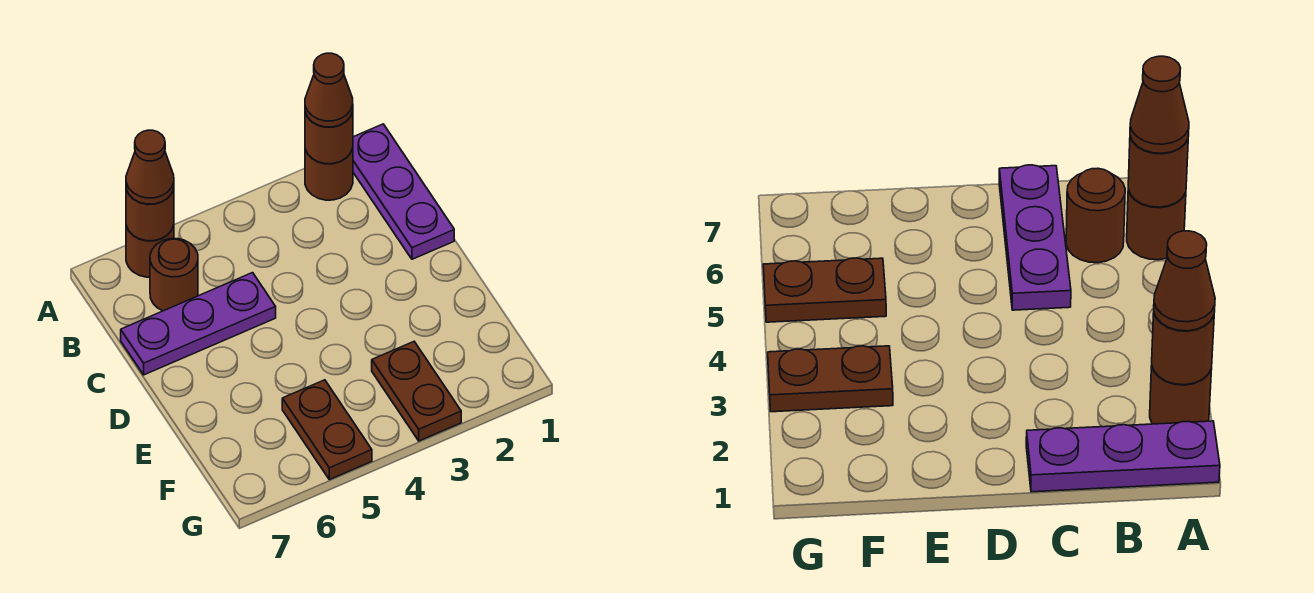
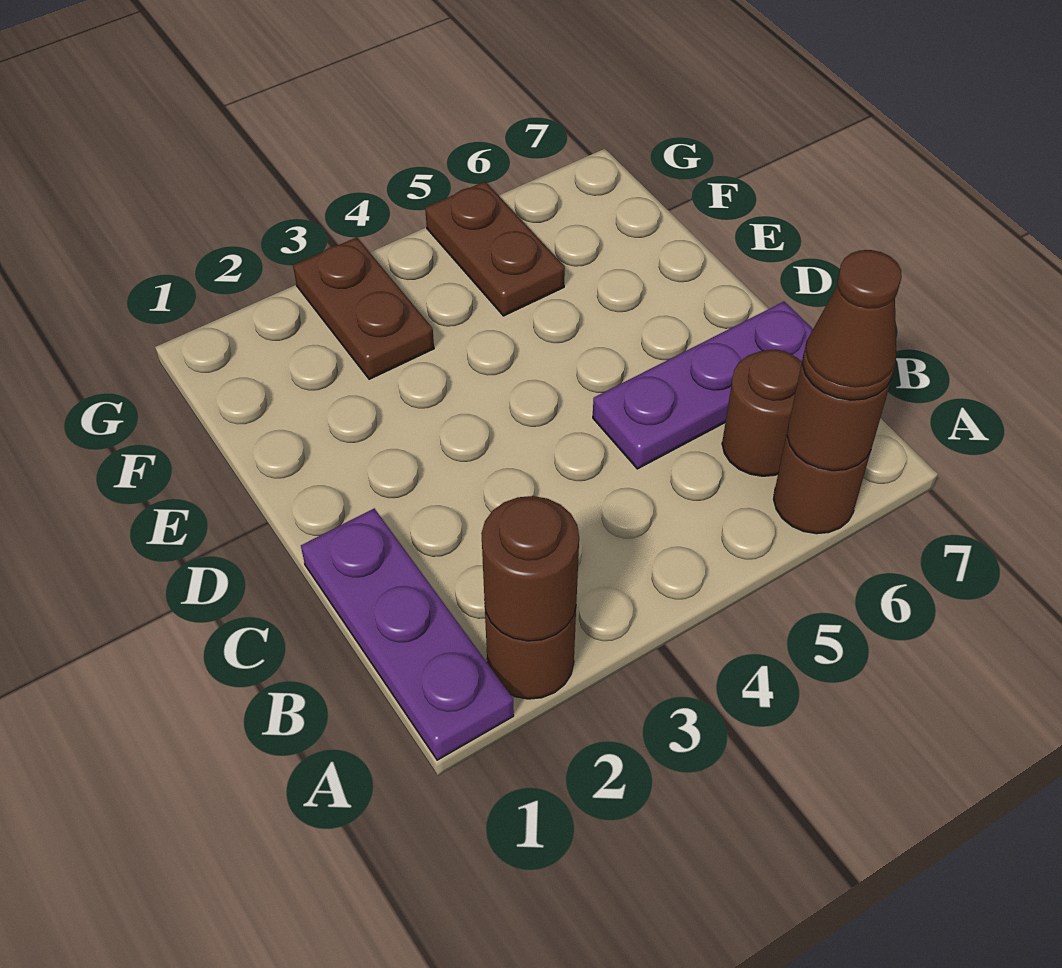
brown 1x1 cone [305,53,353,127] -> none

